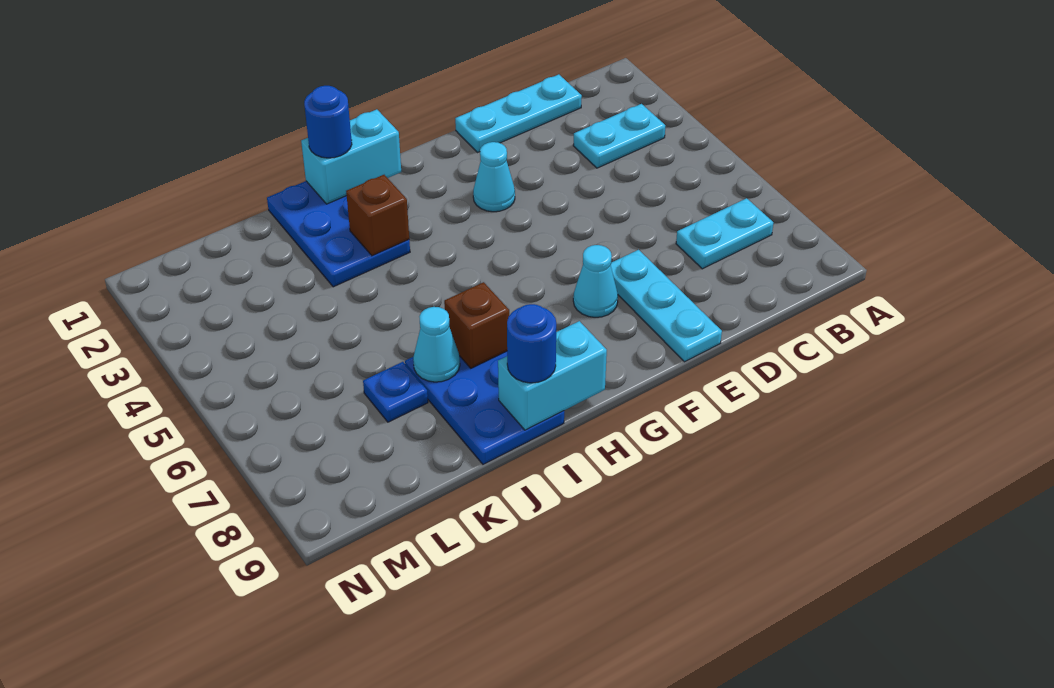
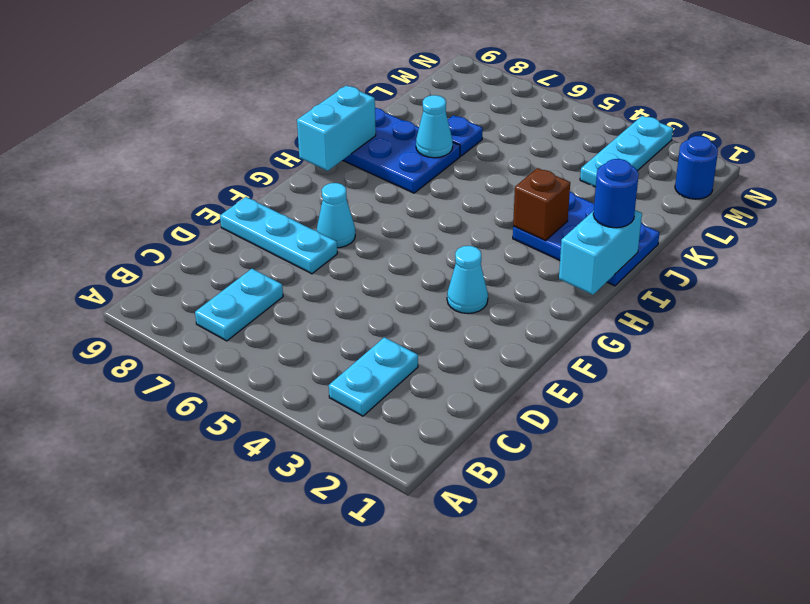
cyan 1x3 plate [455,74,582,153] -> cyan 1x3 plate moved to [580,116,673,187]
brown 1x1 brick [444,282,509,368] -> none
blue 1x1 round brick [507,304,556,383] -> blue 1x1 round brick moved to [675,136,718,199]

